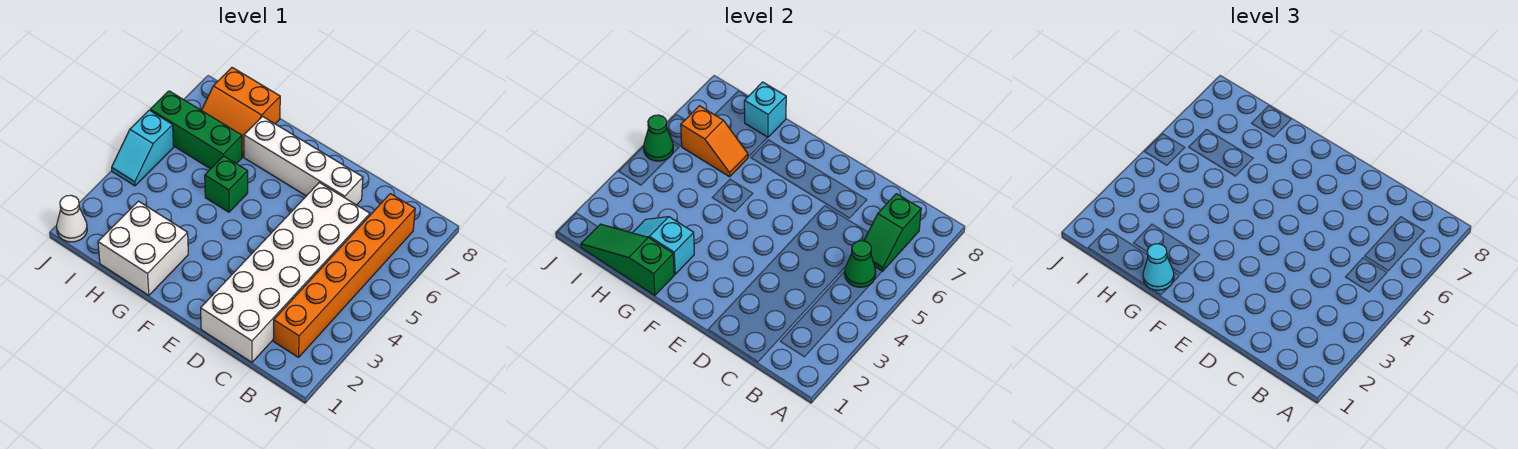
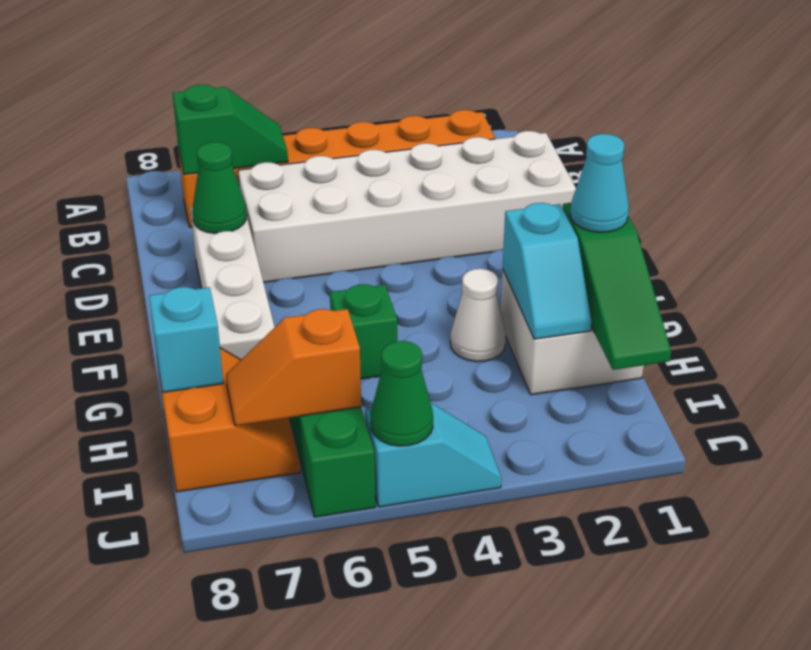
green 1x1 cone [845,241,876,287] -> green 1x1 cone moved to [192,142,247,233]
orange 1x2 slope [681,106,748,177] -> orange 1x2 slope turned to [226,309,361,426]
white 1x1 cone [57,195,87,242] -> white 1x1 cone moved to [450,269,506,362]

